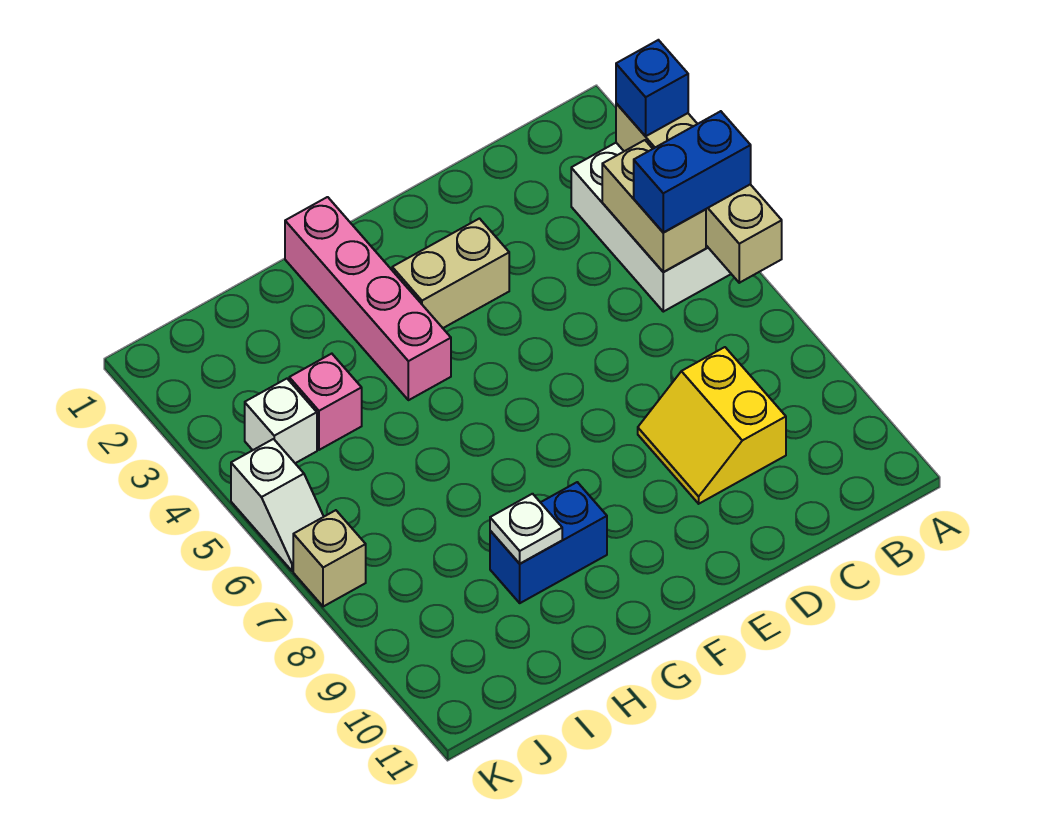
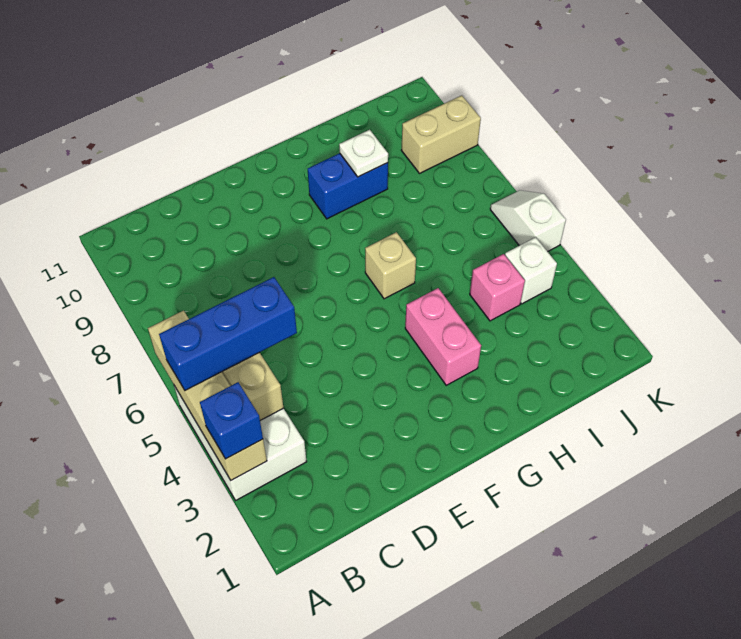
blue 1x2 brick [634,111,751,233] -> blue 1x3 brick [159,277,297,390]
yellow 2x2 slope [638,347,786,504] -> none
tan 1x2 brick [392,219,509,328] -> tan 1x2 brick moved to [401,95,481,173]
pink 1x4 brick [285,197,451,400] -> pink 1x2 brick [405,288,481,385]
tan 1x1 brick [293,510,366,607] -> tan 1x1 brick moved to [365,232,416,299]

